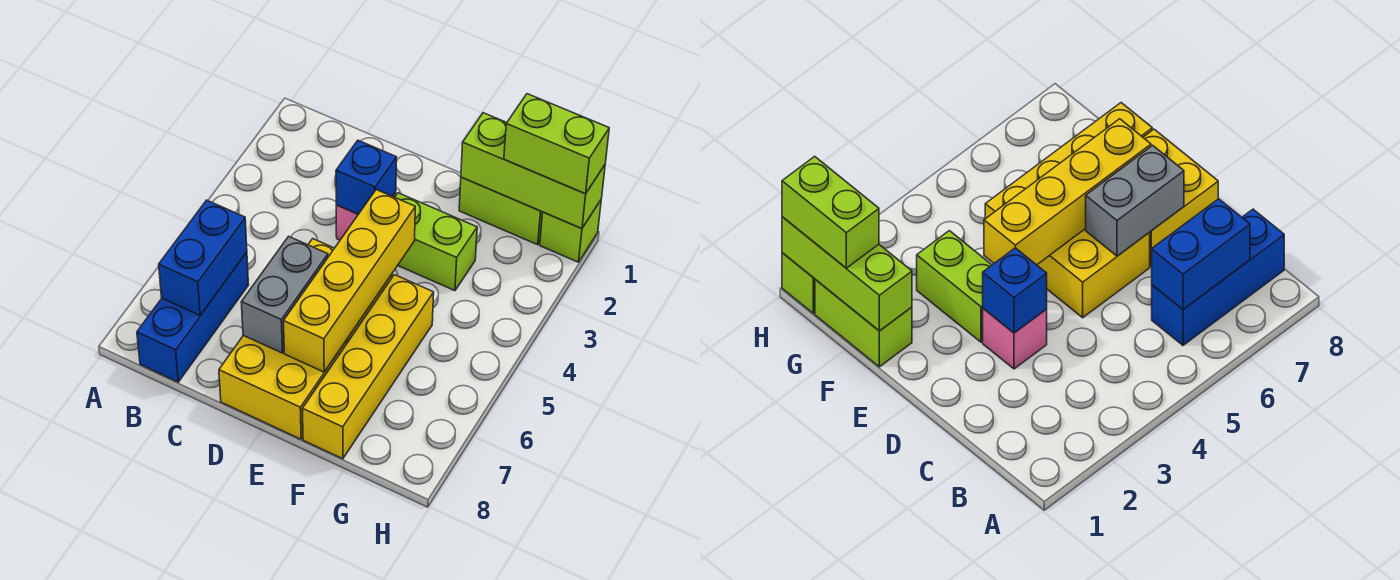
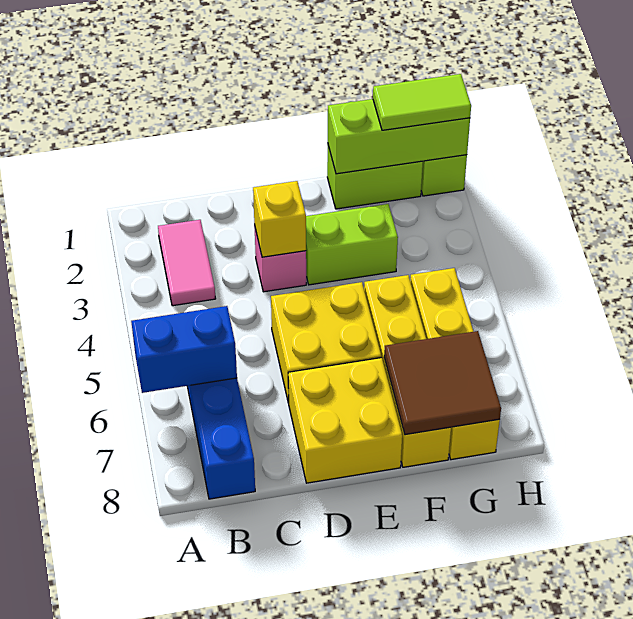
none -> pink 1x2 tile [158,220,216,306]
blue 1x2 brick [159,200,247,315] -> blue 1x2 brick turned to [131,306,237,393]
blue 1x1 brick [336,140,397,214] -> yellow 1x1 brick [253,181,306,257]
grey 1x2 brick [241,236,328,353] -> none
yellow 1x4 brick [283,190,415,372] -> yellow 1x4 brick moved to [410,268,500,460]
none -> brown 2x2 tile [384,331,501,435]
lime 1x2 brick [504,94,609,194] -> lime 1x2 tile [373,74,471,130]

